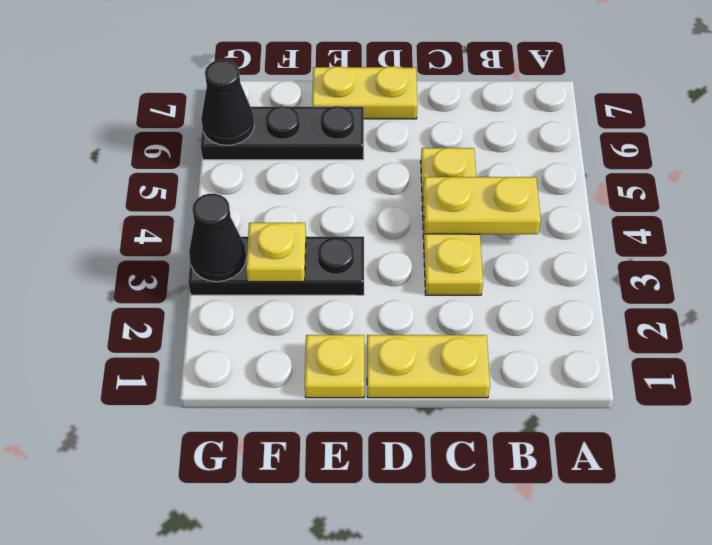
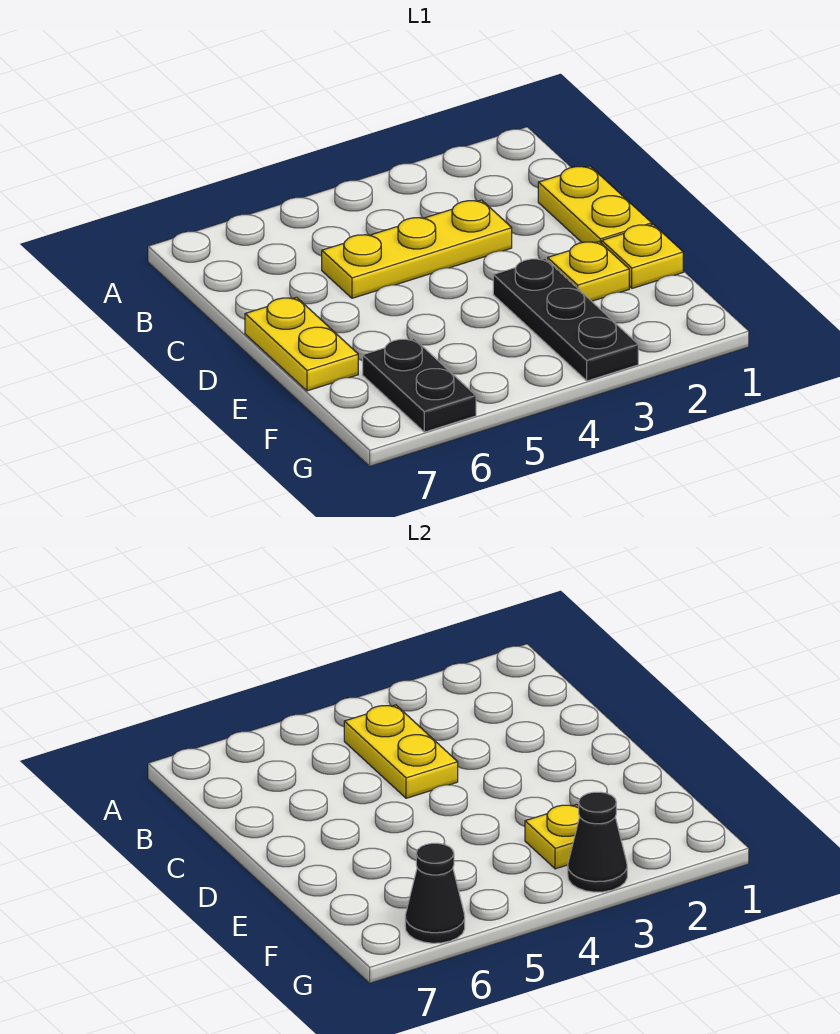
none -> yellow 1x1 plate [548,241,629,301]
black 1x3 plate [201,106,364,160] -> black 1x2 plate [363,339,476,432]

